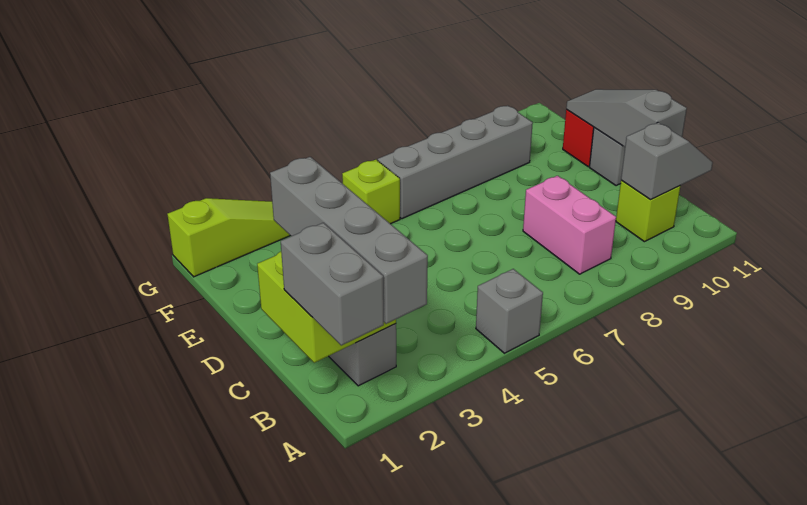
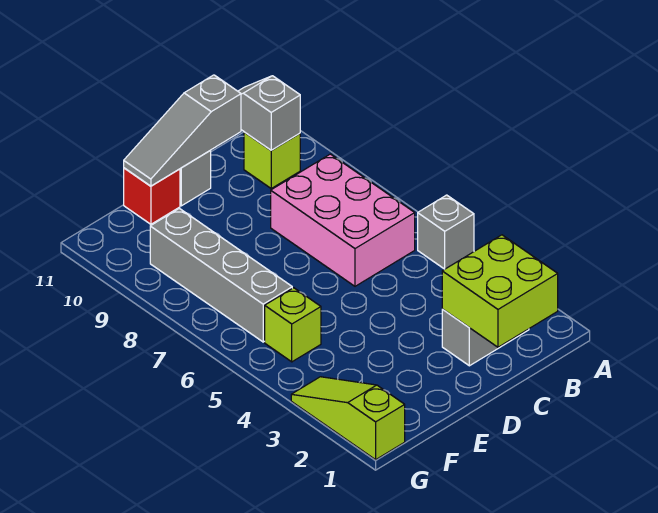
grey 1x2 brick [281,223,384,345] -> none
grey 1x4 brick [270,157,428,324] -> none
pink 1x2 brick [523,176,616,274] -> pink 2x3 brick [271,154,415,286]

